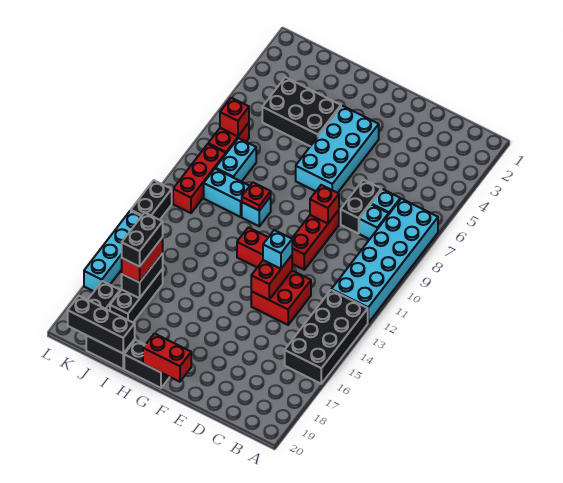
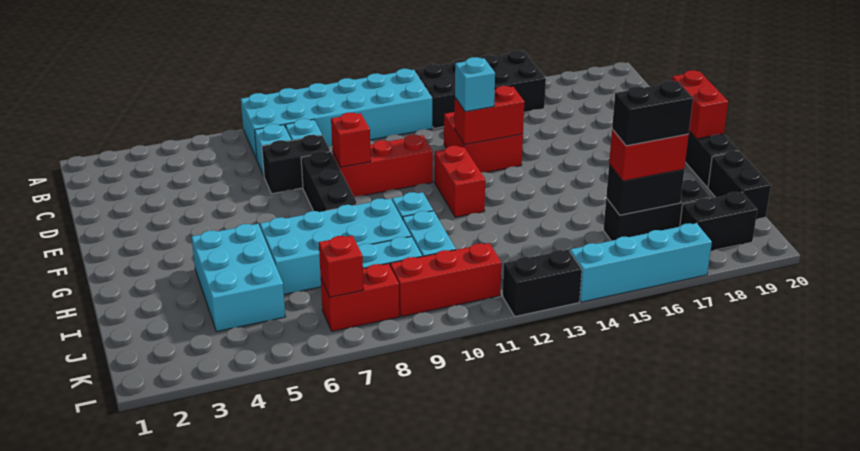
cyan 2x4 brick [296,106,379,193] -> cyan 2x4 brick moved to [260,198,411,294]
black 2x3 brick [262,77,341,146] -> cyan 2x3 brick [192,224,285,332]
red 1x1 plate [242,182,271,211] -> none
black 1x3 brick [68,296,135,353] -> black 1x3 brick moved to [301,151,358,212]

